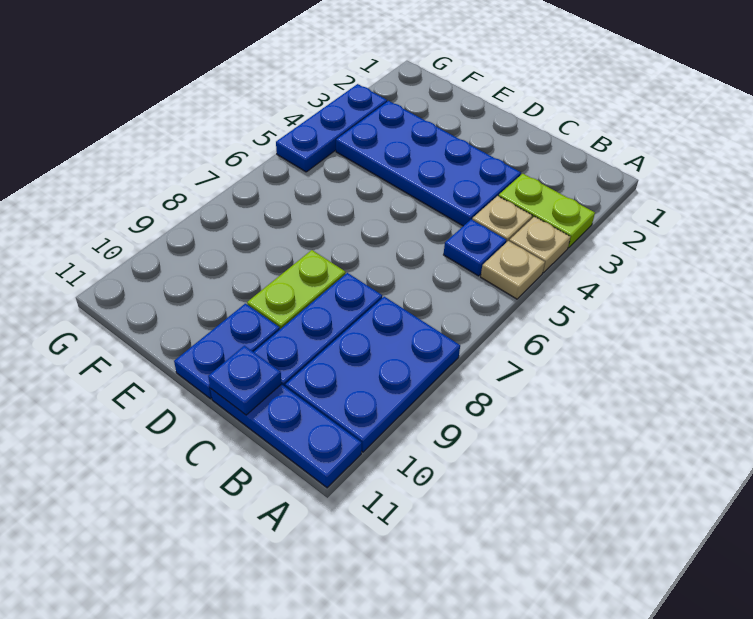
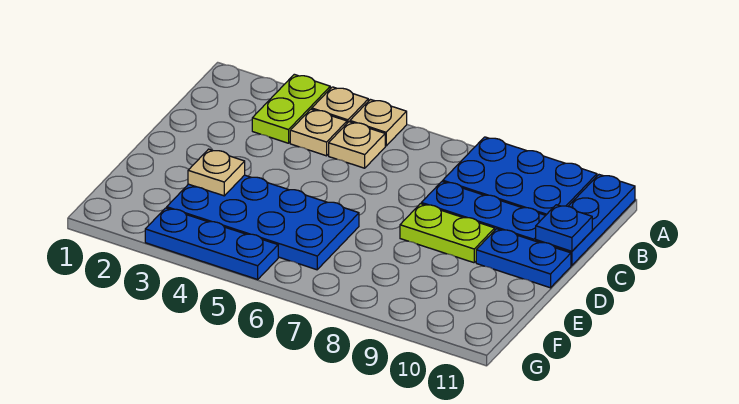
blue 1x1 plate [444,219,506,276] -> tan 1x1 plate [329,122,385,168]
blue 2x4 plate [336,101,521,226] -> blue 2x4 plate turned to [167,175,359,270]
none -> tan 1x1 plate [188,149,245,196]

